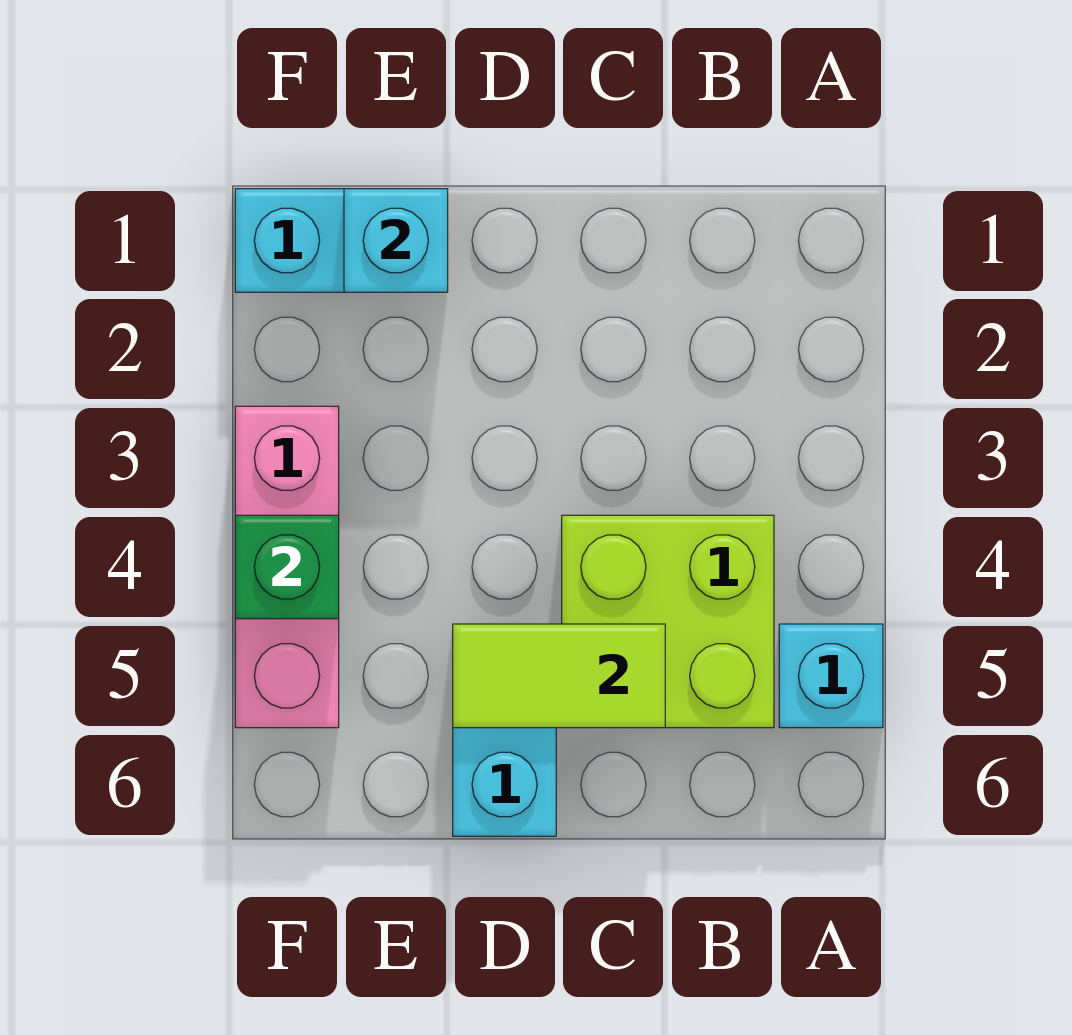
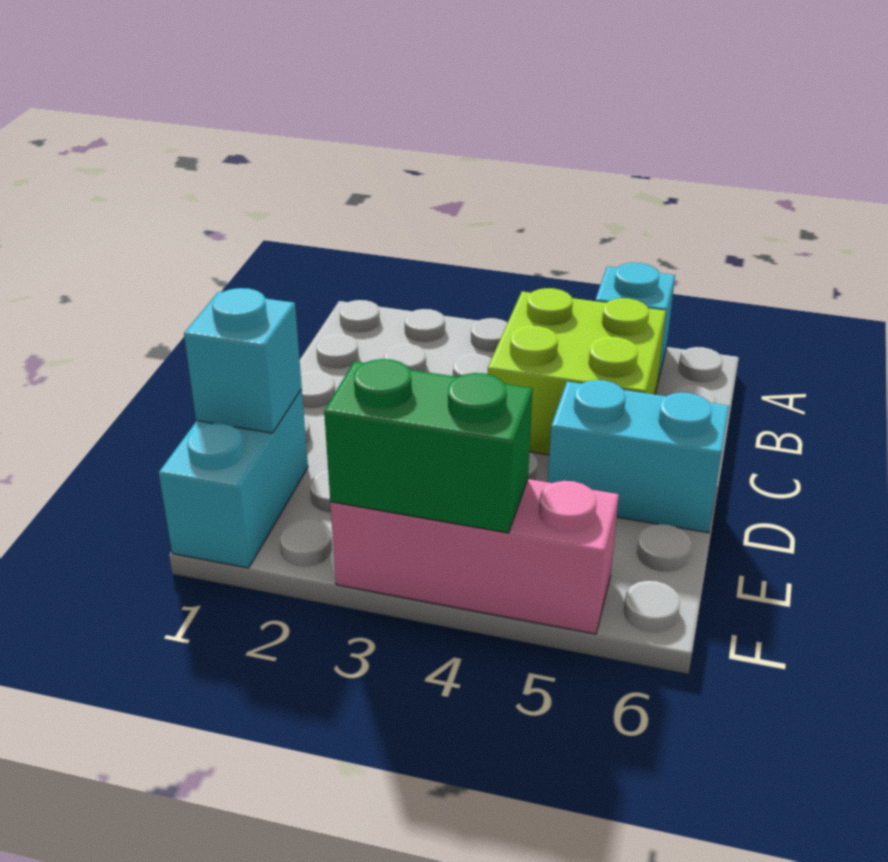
lime 1x2 tile [453,624,665,728] -> none
green 1x1 brick [235,515,339,619] -> green 1x2 brick [324,359,532,533]

